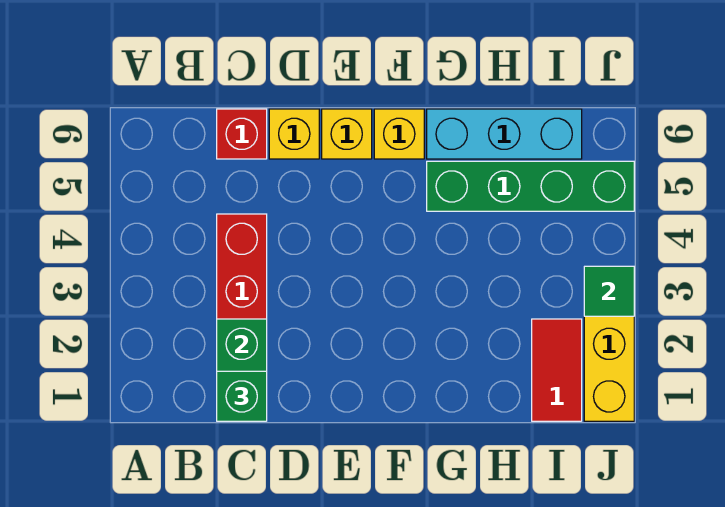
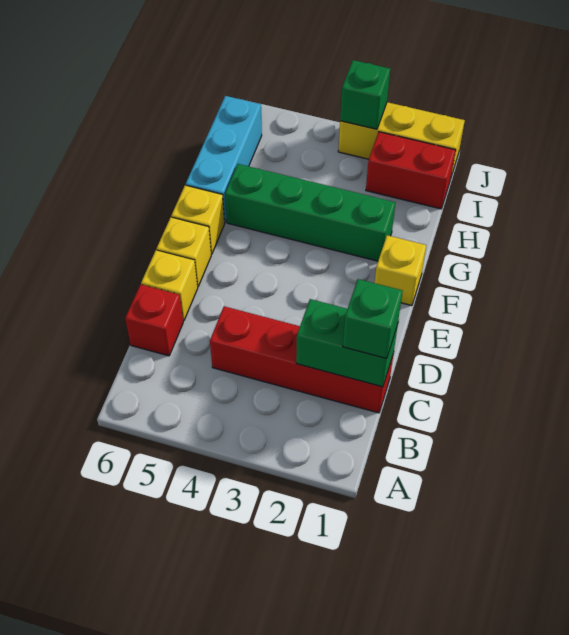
none -> yellow 1x1 brick [375,235,426,306]
green 1x4 brick [427,161,634,211] -> green 1x4 brick turned to [225,164,396,261]
red 1x2 tile [532,319,582,421] -> red 1x2 brick [366,132,456,209]
green 1x1 tile [584,266,634,316] -> green 1x1 brick [340,60,390,129]

